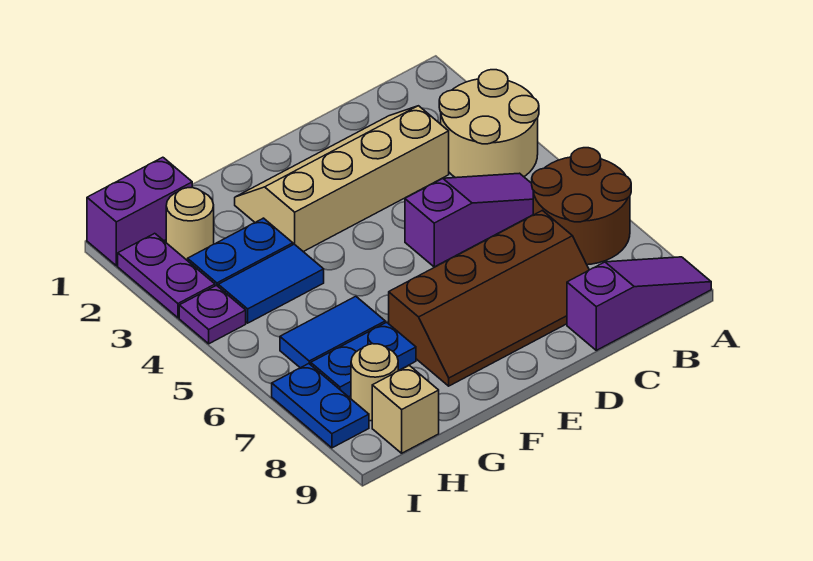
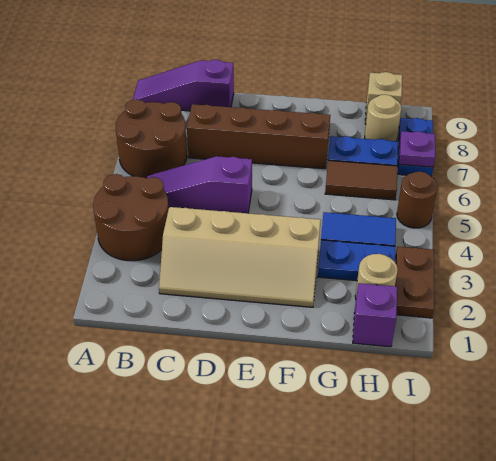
tan 2x2 round brick [439,70,539,178] -> brown 2x2 round brick [93,174,169,261]
blue 1x2 tile [280,296,385,368] -> brown 1x2 tile [325,160,397,200]
purple 1x2 brick [87,157,192,266] -> purple 1x1 brick [353,283,397,347]
purple 1x2 plate [118,233,215,318] -> brown 1x2 plate [395,247,434,318]
purple 1x1 plate [179,285,246,344] -> purple 1x1 plate moved to [399,131,435,167]
none -> brown 1x1 round brick [397,171,438,228]

